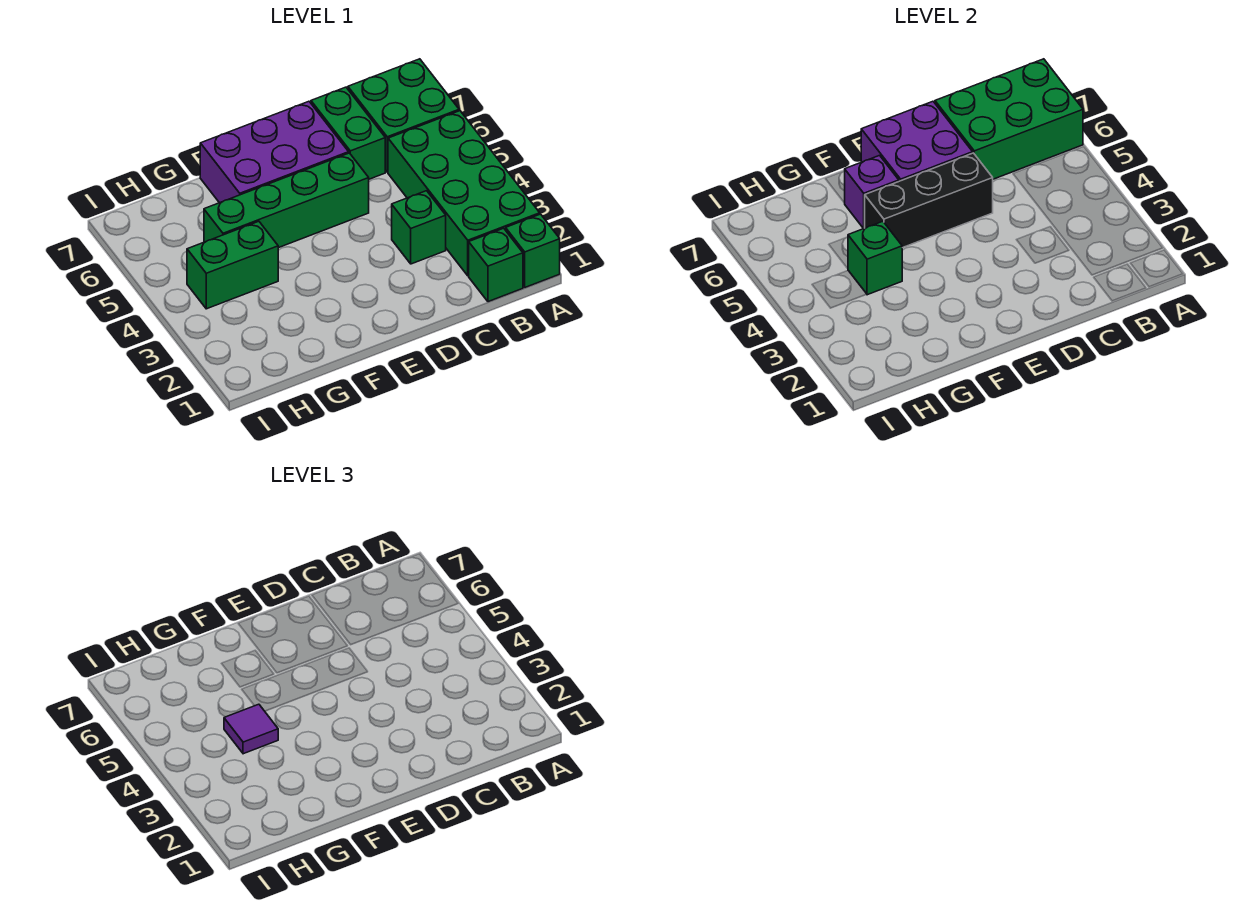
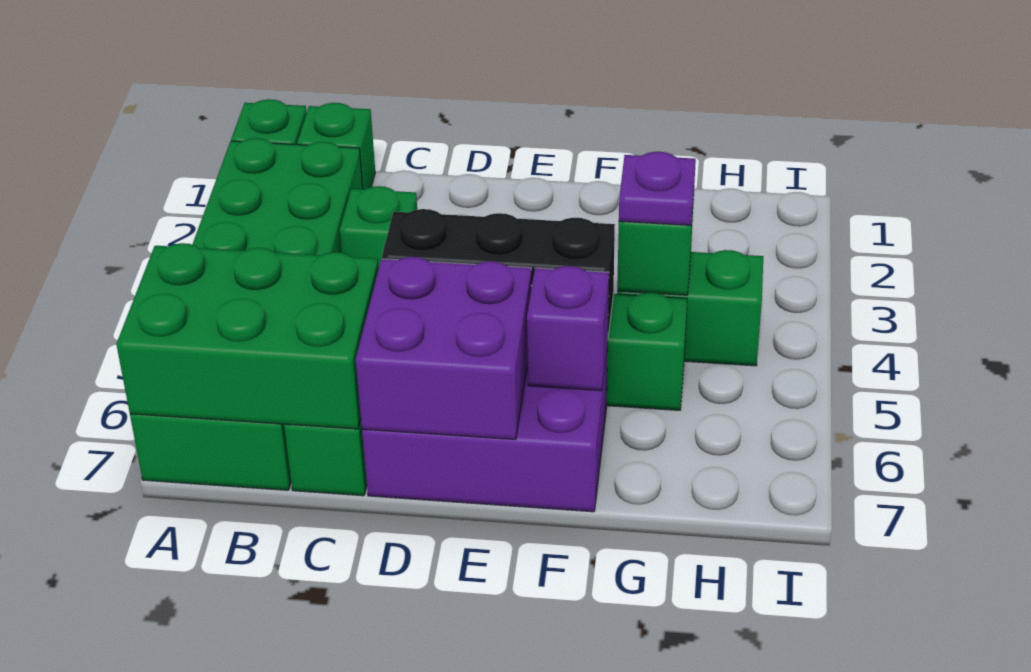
purple 1x1 tile [224,704,278,754] -> purple 1x1 plate [619,152,696,225]

